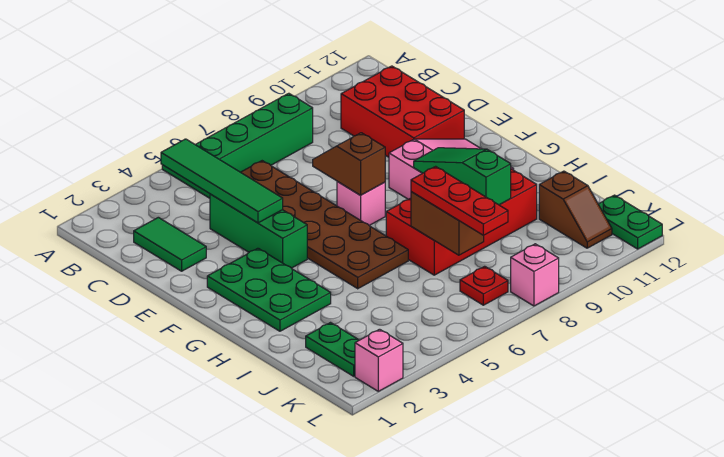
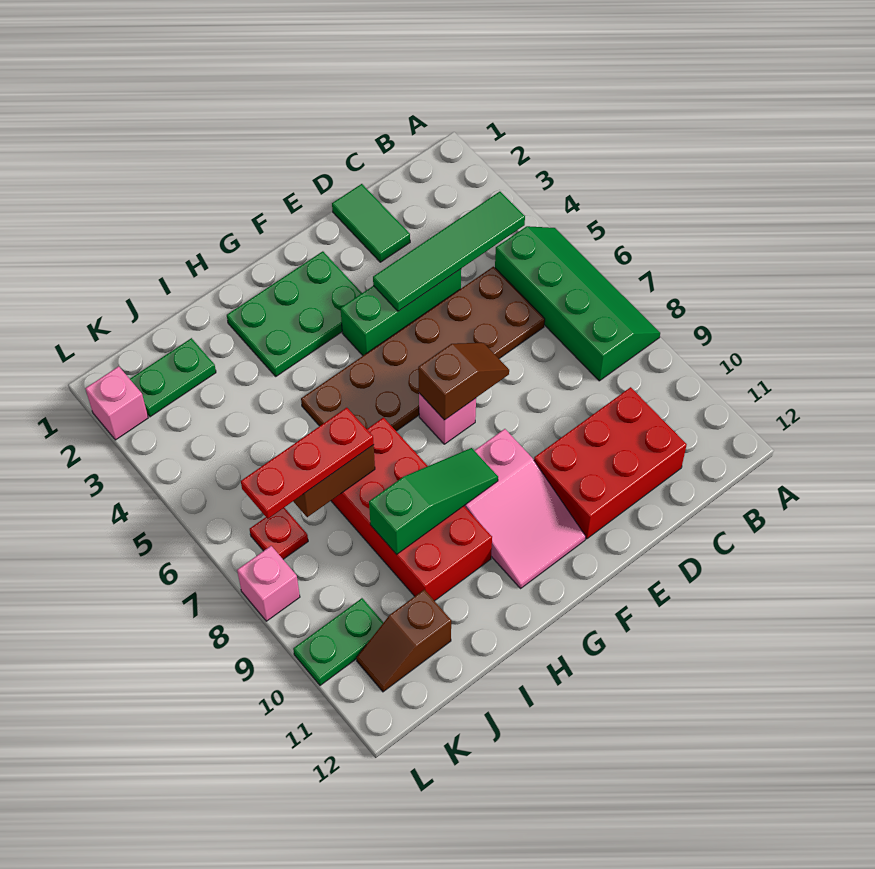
green 1x2 tile [134,217,206,271] -> green 1x2 tile turned to [332,184,410,262]
green 1x2 plate [598,195,662,249] -> green 1x2 plate moved to [293,598,383,685]

